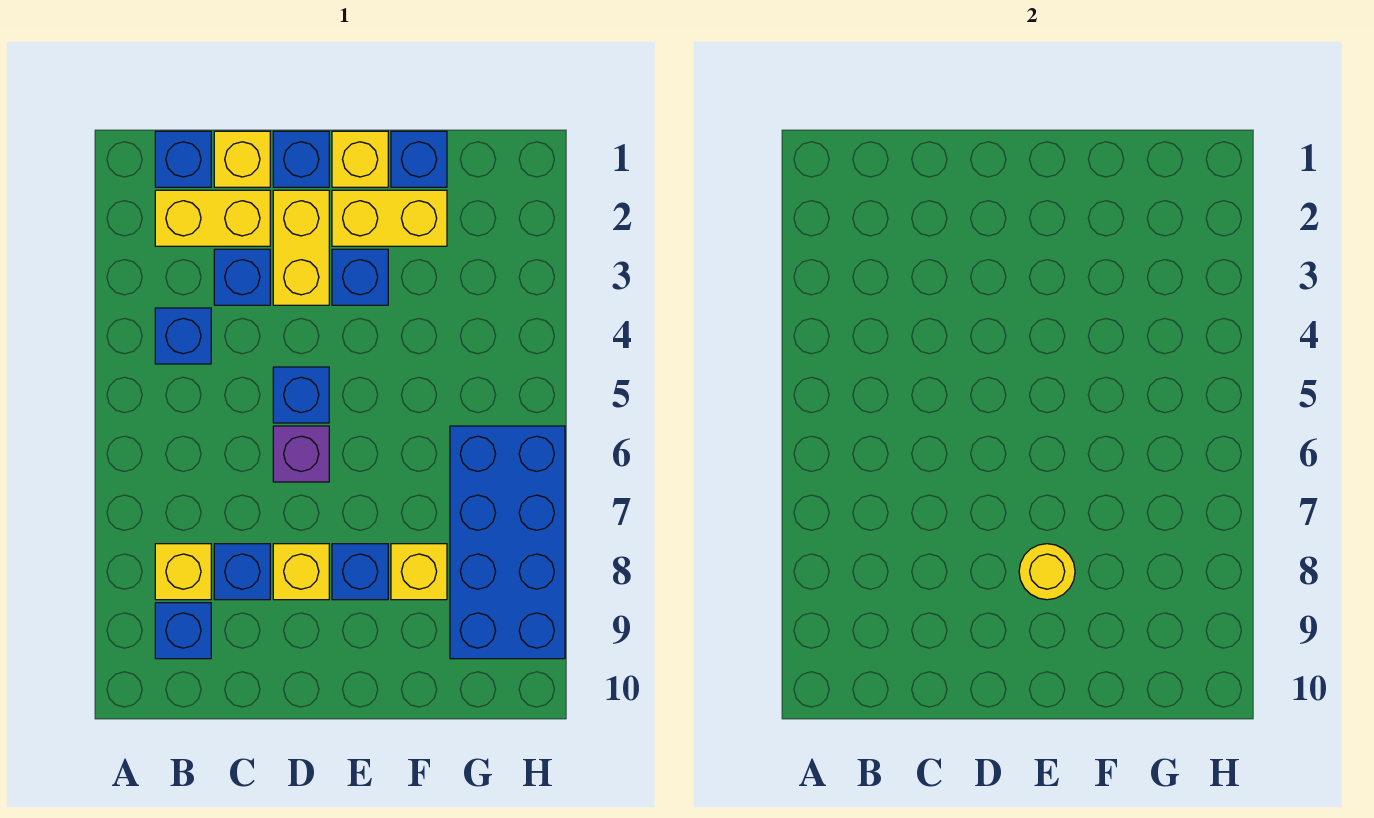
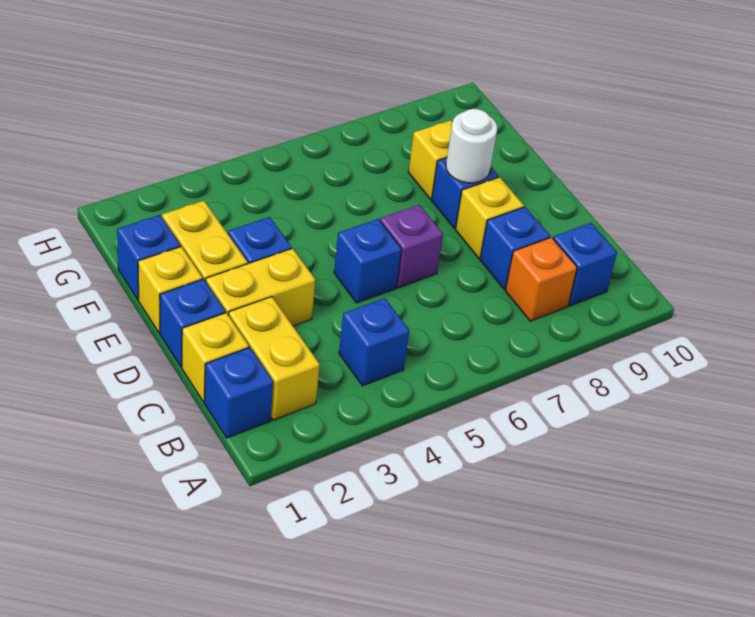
yellow 1x1 brick [155,544,211,600] -> orange 1x1 brick [505,237,577,321]
blue 1x1 brick [214,249,270,305] -> none
yellow 1x1 round brick [1019,544,1075,600] -> white 1x1 round brick [446,109,497,183]
blue 2x4 brick [450,426,565,659] -> none

